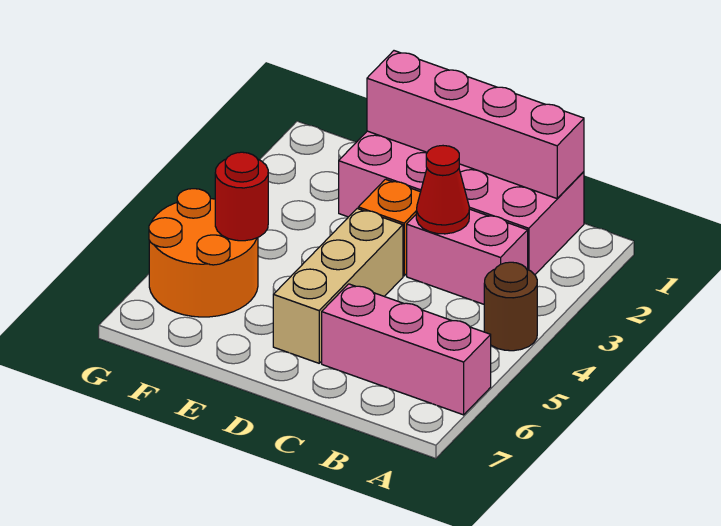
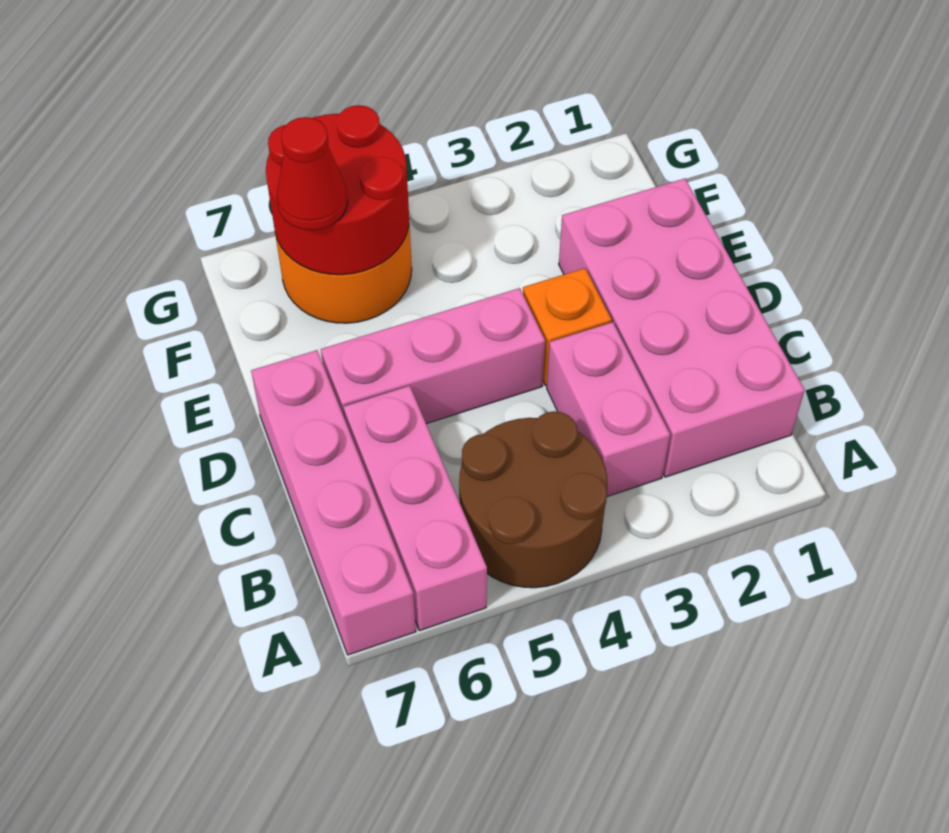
brown 1x1 round brick [484,262,537,351] -> brown 2x2 round brick [459,411,607,588]
pink 1x4 brick [367,51,584,198] -> pink 1x4 brick moved to [251,350,416,655]
red 1x1 cone [416,146,469,234] -> red 1x1 cone moved to [277,117,348,230]
tan 1x3 brick [273,209,403,363] -> pink 1x3 brick [321,288,545,424]
red 1x1 round brick [215,152,268,241] -> red 2x2 round brick [266,105,409,275]

